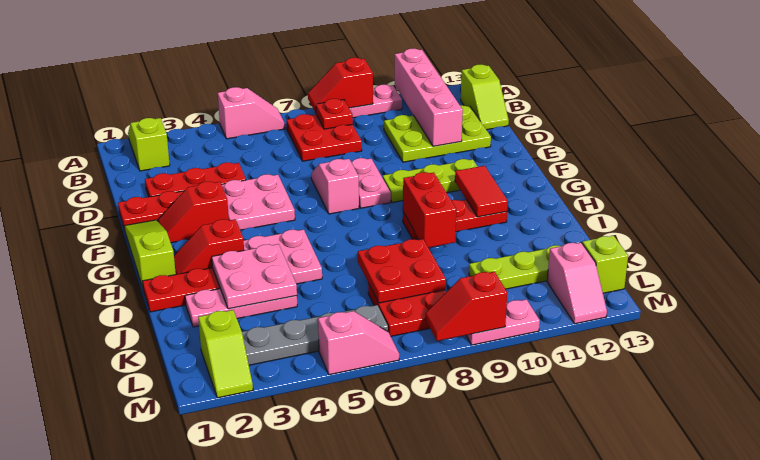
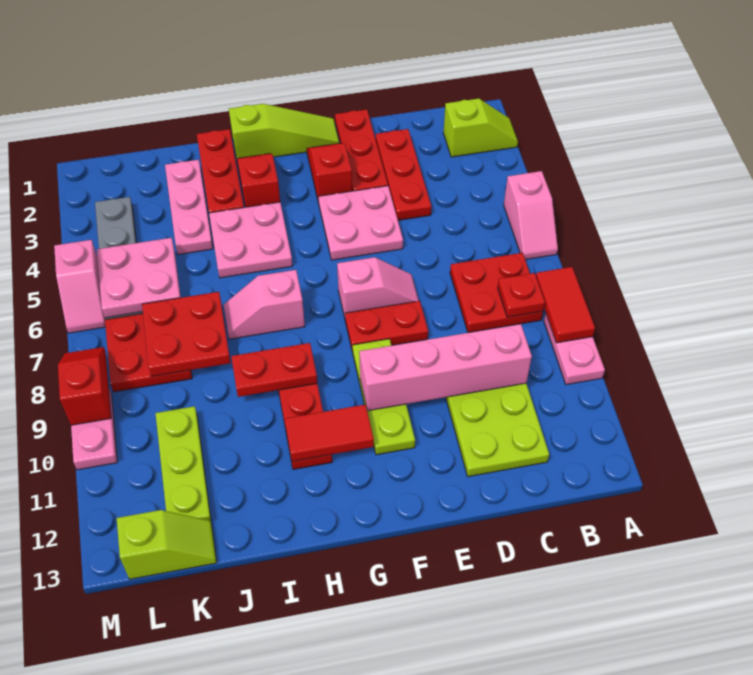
red 1x2 slope [308,58,373,113] -> red 1x2 tile [536,267,595,343]
pink 1x4 brick [395,49,463,146] -> pink 1x4 brick moved to [359,324,532,411]
lime 1x2 slope [461,64,509,130] -> none
pink 1x2 plate [352,158,391,208] -> red 1x2 plate [345,301,428,352]
red 1x2 brick [403,172,456,248] -> red 1x2 plate [231,343,317,397]
pink 2x2 plate [212,244,297,309] -> pink 2x2 plate moved to [97,238,181,318]
lime 1x2 slope [198,310,253,398] -> none
pink 1x2 slope [547,243,607,324] -> pink 1x2 slope moved to [224,270,305,339]

